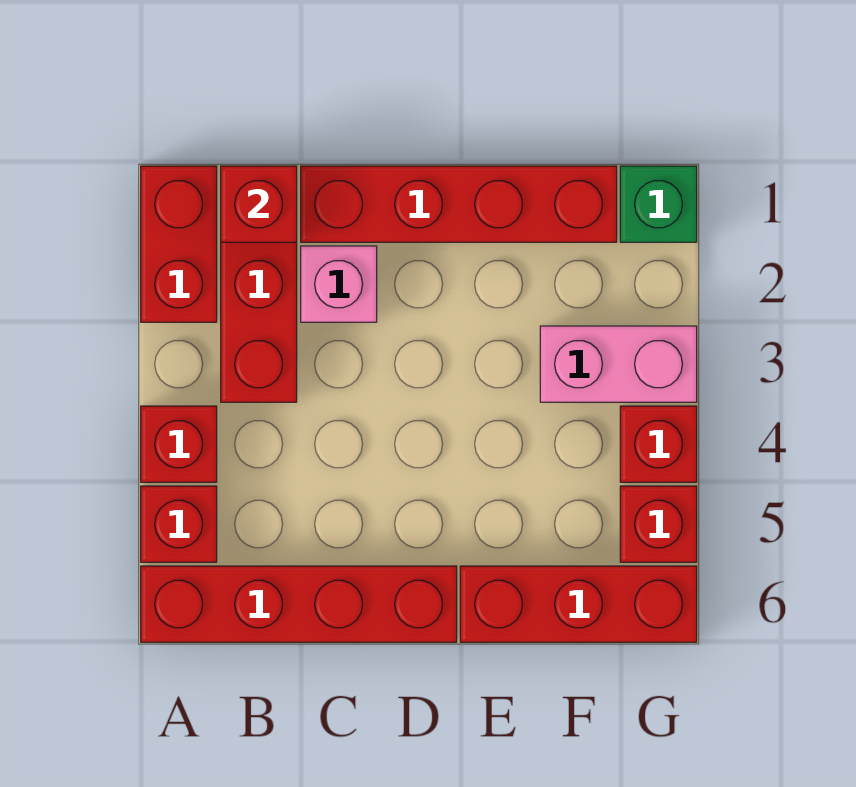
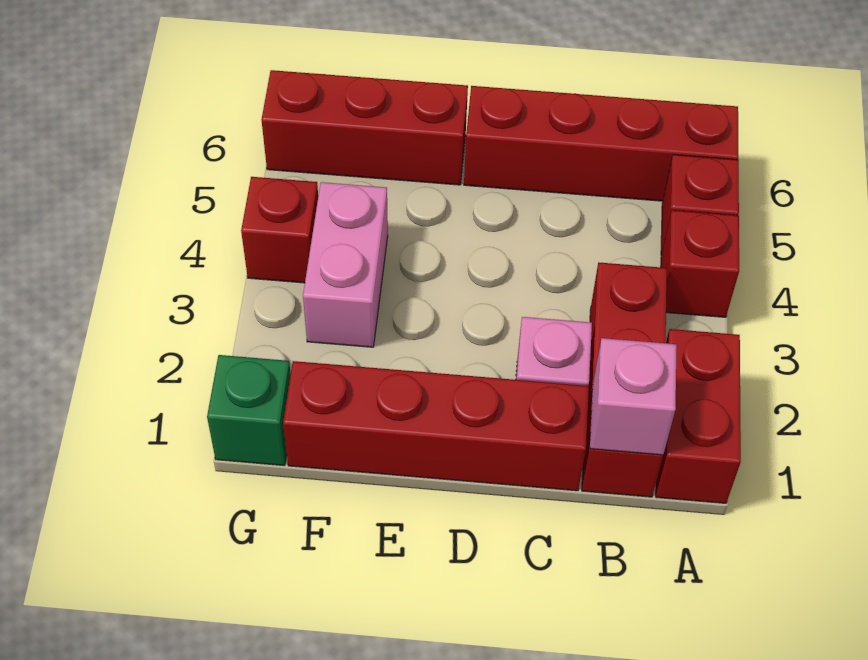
red 1x1 brick [221,166,297,242] -> pink 1x1 brick [590,338,677,455]
pink 1x2 brick [540,326,697,402] -> pink 1x2 brick turned to [303,182,388,347]
red 1x1 brick [620,486,697,562] -> none

